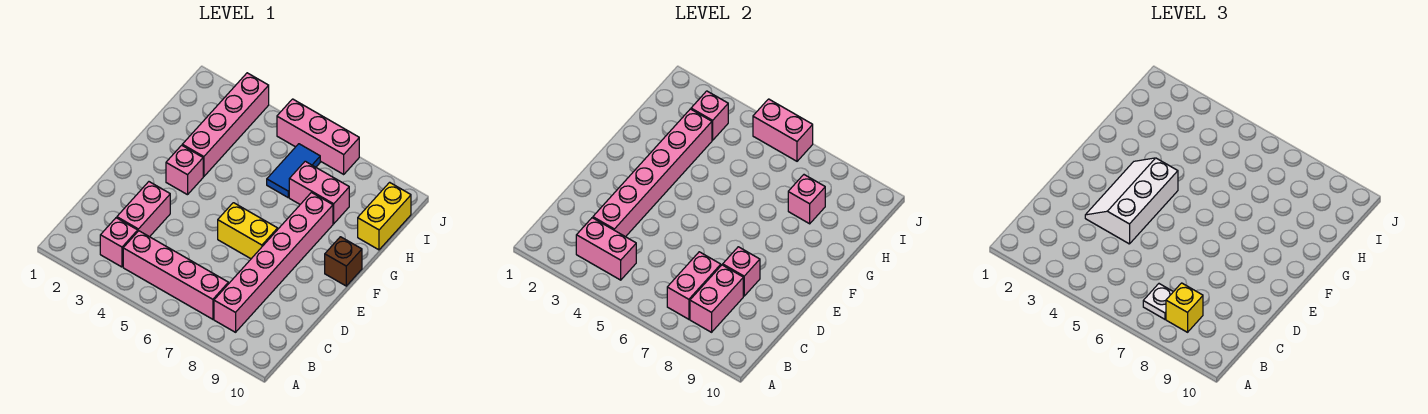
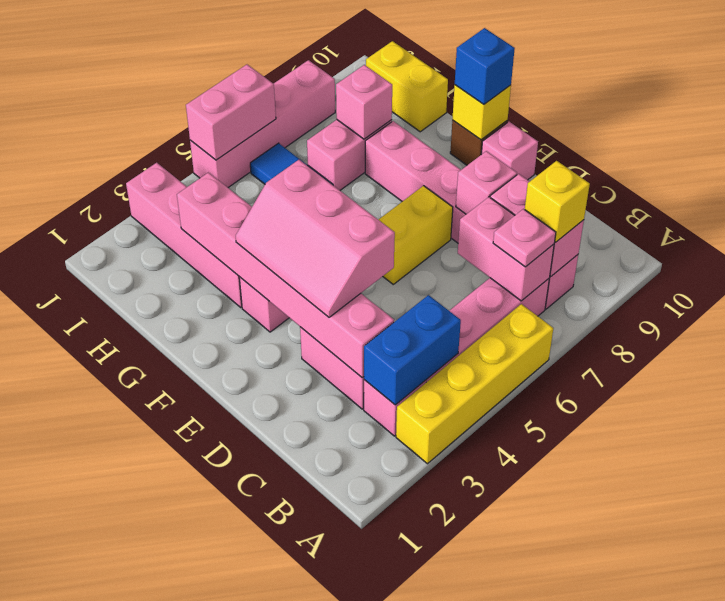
none -> yellow 1x4 brick [396,304,553,464]
pink 1x2 brick [576,218,636,280] -> blue 1x2 brick [364,295,461,405]
white 1x1 plate [1143,284,1173,319] -> pink 1x1 plate [493,209,556,267]
white 2x3 slope [1085,158,1178,244] -> pink 2x3 slope [236,160,395,317]
none -> yellow 1x1 brick [452,85,511,140]
none -> blue 1x1 brick [455,28,515,104]
pink 1x1 brick [691,91,728,140] -> pink 1x1 brick moved to [481,122,538,180]
pink 1x3 brick [277,99,359,174] -> pink 1x4 brick [190,60,335,187]

